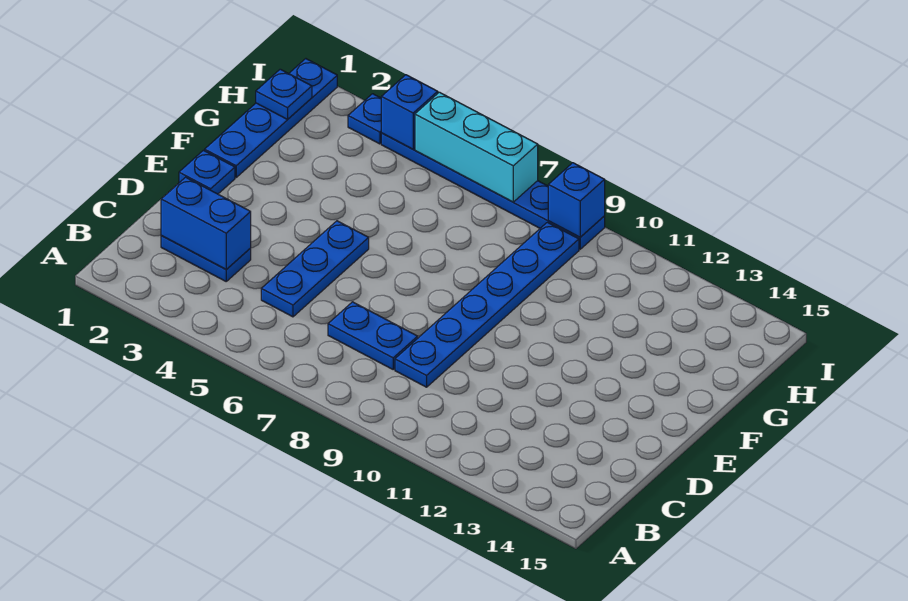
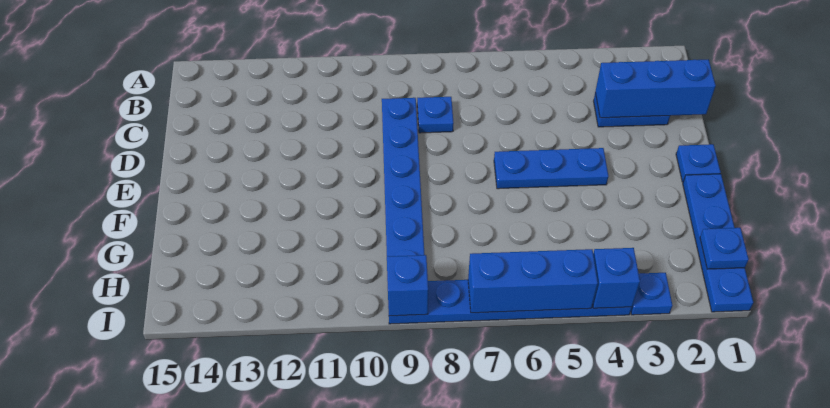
blue 1x2 brick [161,177,251,269] -> blue 1x3 brick [595,59,716,118]
blue 1x3 plate [261,221,369,317] -> blue 1x3 plate turned to [494,148,608,189]
blue 1x2 plate [328,302,418,369] -> blue 1x1 plate [417,97,454,133]
cyan 1x3 brick [415,92,538,202] -> blue 1x3 brick [468,249,598,313]

